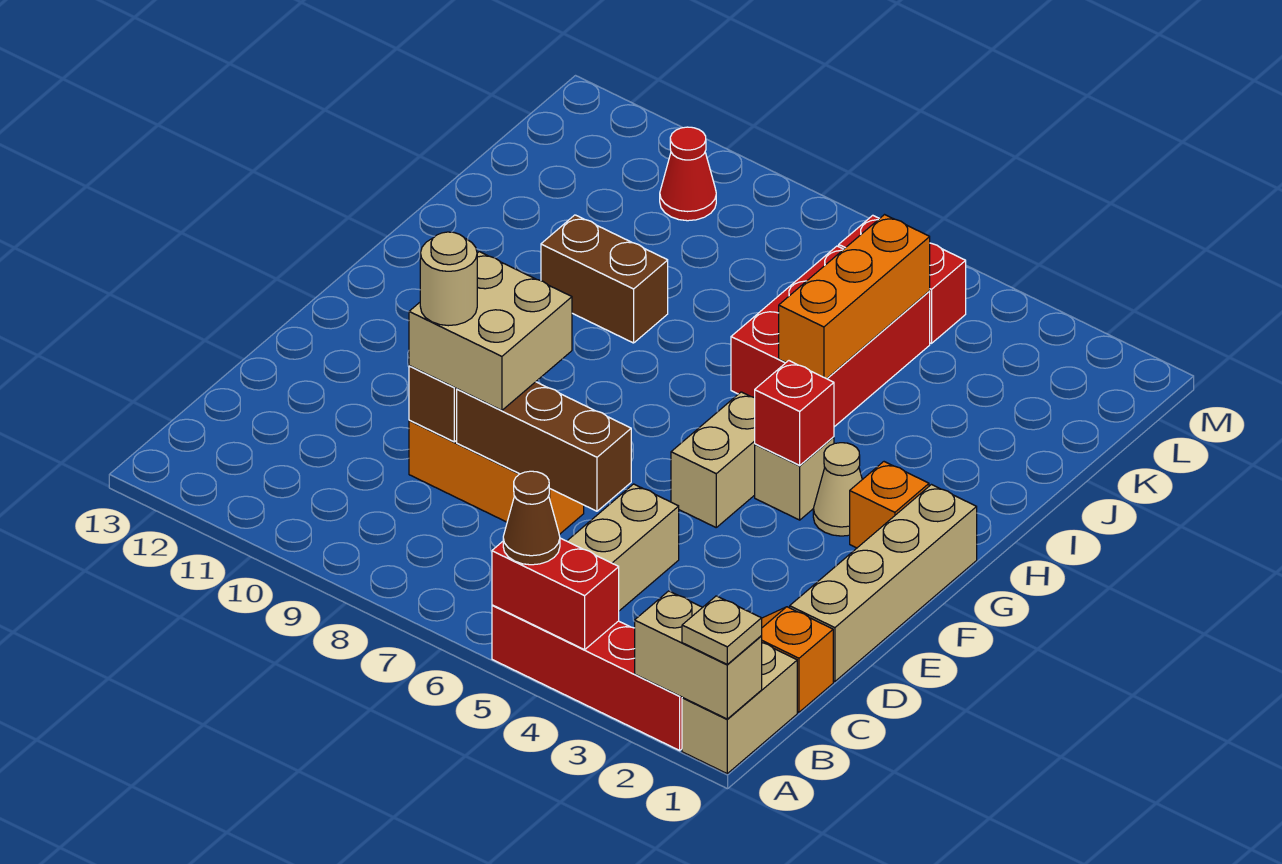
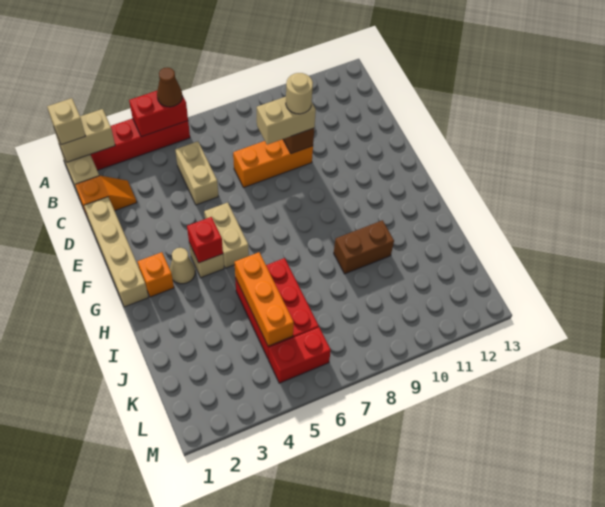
tan 1x1 plate [682,596,762,664] -> tan 1x1 brick [47,98,85,145]
brown 1x3 brick [457,382,631,511] -> none
tan 2x2 brick [409,252,572,410] -> tan 1x2 brick [257,97,316,145]
red 1x1 cone [660,127,716,221] -> none

